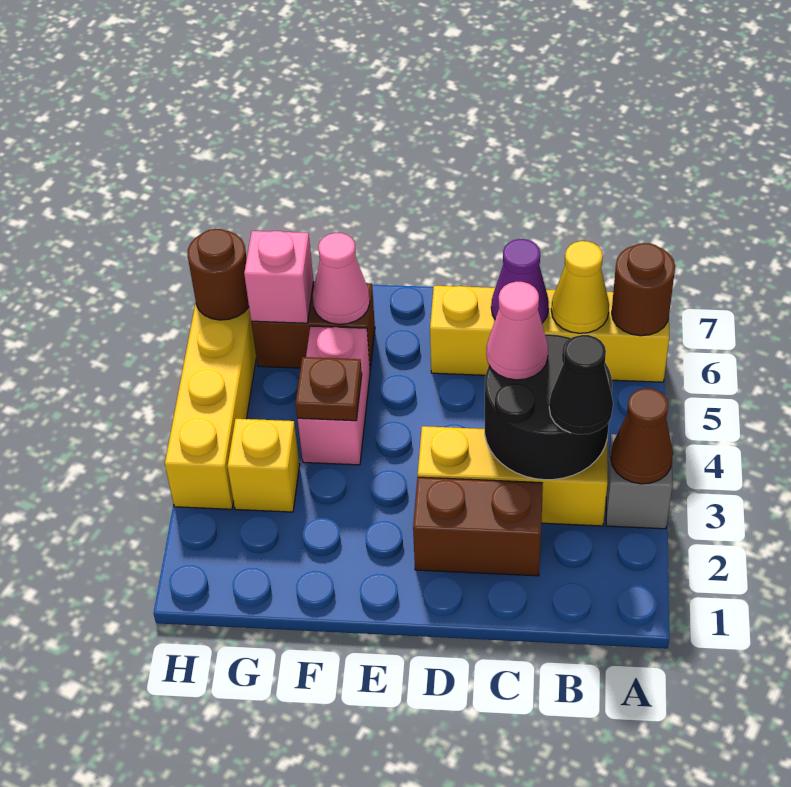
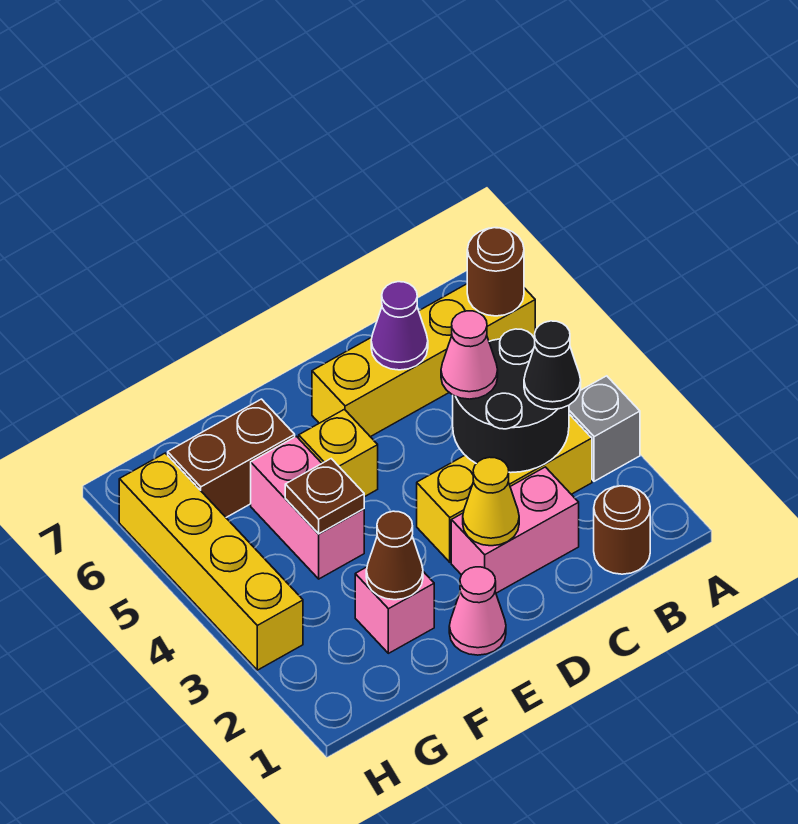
brown 1x1 cone [611,388,673,484] -> brown 1x1 cone moved to [366,511,423,600]
yellow 1x1 cone [551,241,609,333] -> yellow 1x1 cone moved to [463,457,519,546]
brown 1x2 brick [413,477,543,576] -> pink 1x2 brick [451,467,579,593]
pink 1x1 cone [313,233,370,324] -> pink 1x1 cone moved to [449,567,506,655]
yellow 1x1 brick [227,419,300,512] -> yellow 1x1 brick moved to [299,409,378,497]
pink 1x1 brick [244,231,314,323] -> pink 1x1 brick moved to [355,567,434,653]
brown 1x1 round brick [188,229,249,320] -> brown 1x1 round brick moved to [594,486,650,574]

